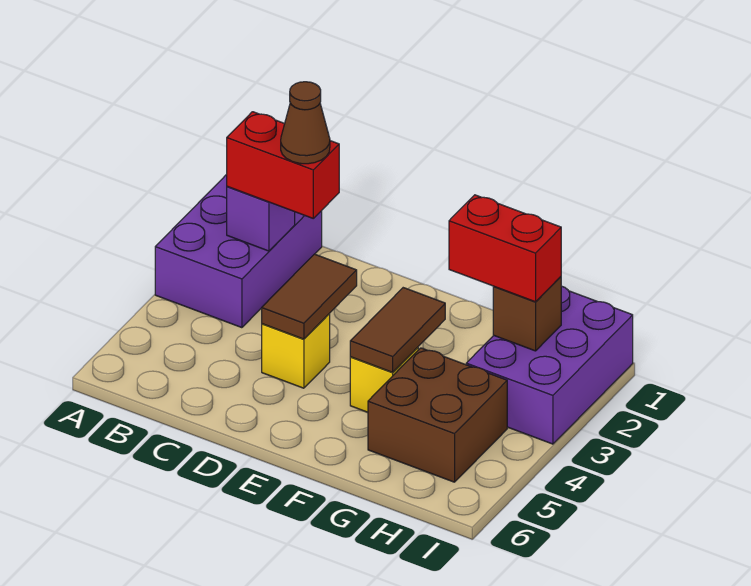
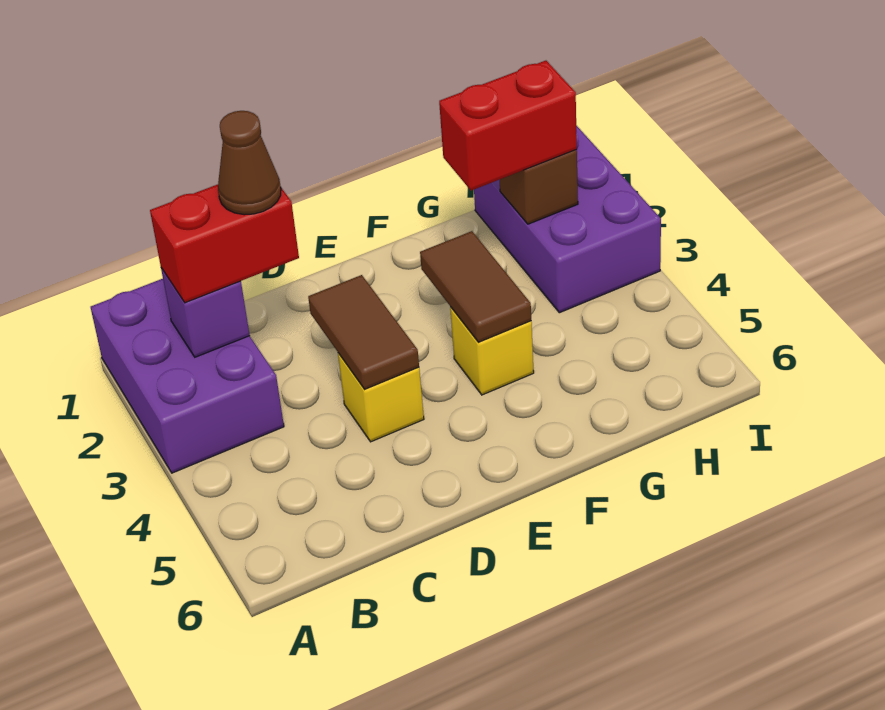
brown 2x2 brick [368,348,507,482] -> none

